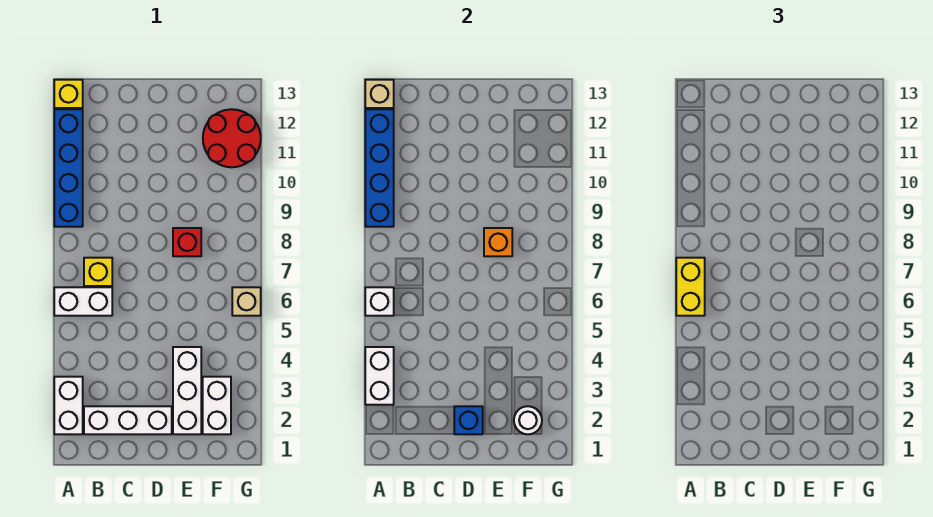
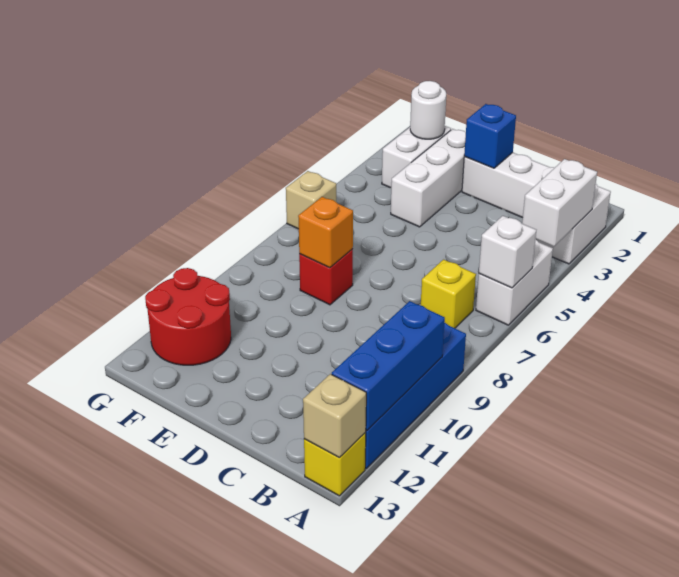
white 1x2 brick [54,287,112,316] -> white 1x2 brick turned to [476,240,553,325]
yellow 1x2 brick [676,258,705,316] -> none
blue 1x4 brick [365,109,394,227] -> blue 1x3 brick [332,301,445,430]

